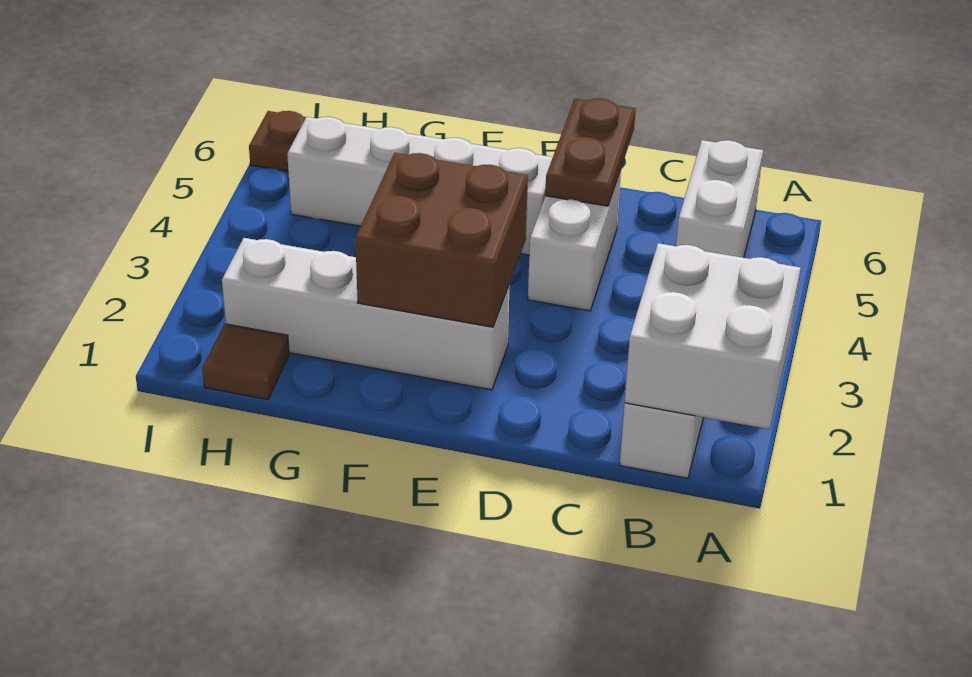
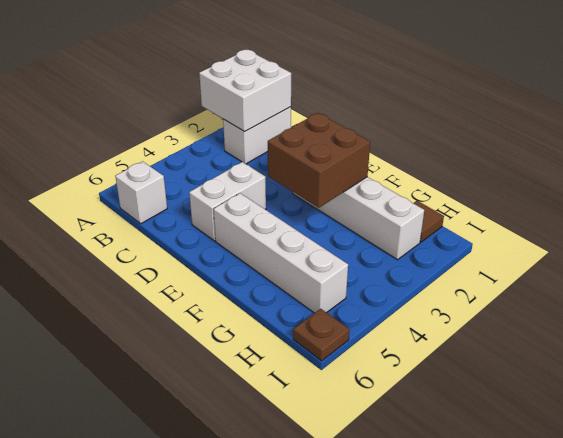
white 1x2 brick [676,140,763,258] -> white 1x1 brick [115,161,167,224]
brown 1x2 plate [545,98,636,206] -> none

